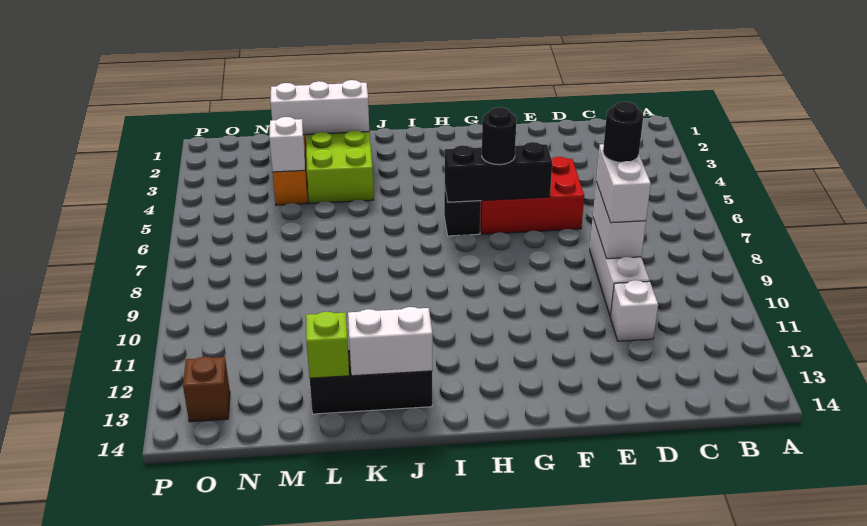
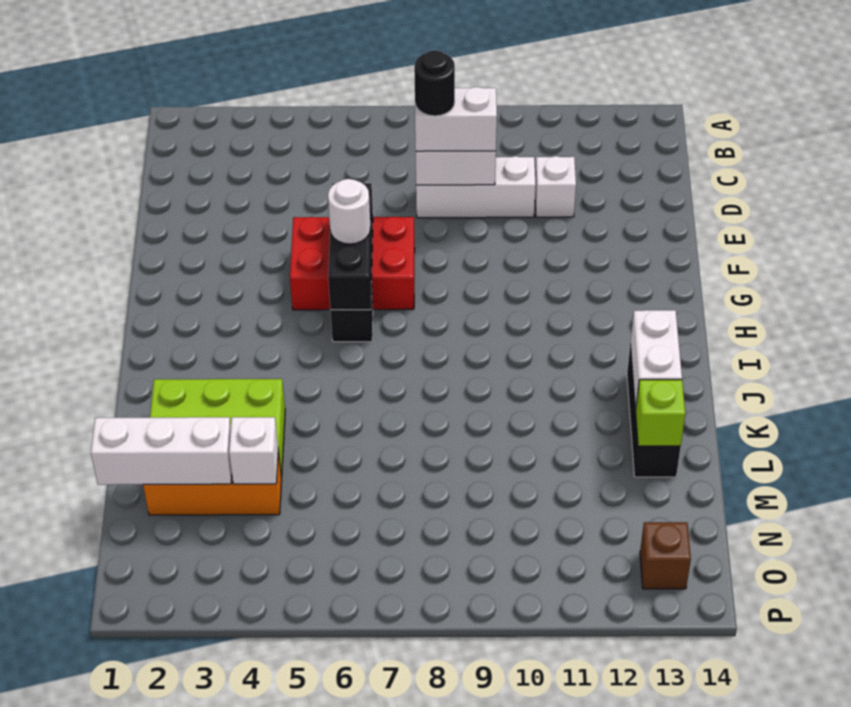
red 2x3 brick [480,157,584,234] -> red 2x3 brick turned to [290,217,415,310]
black 1x1 round brick [482,107,517,165] -> white 1x1 round brick [328,179,371,244]
white 1x3 brick [270,80,369,135] -> white 1x3 brick turned to [91,417,232,485]

